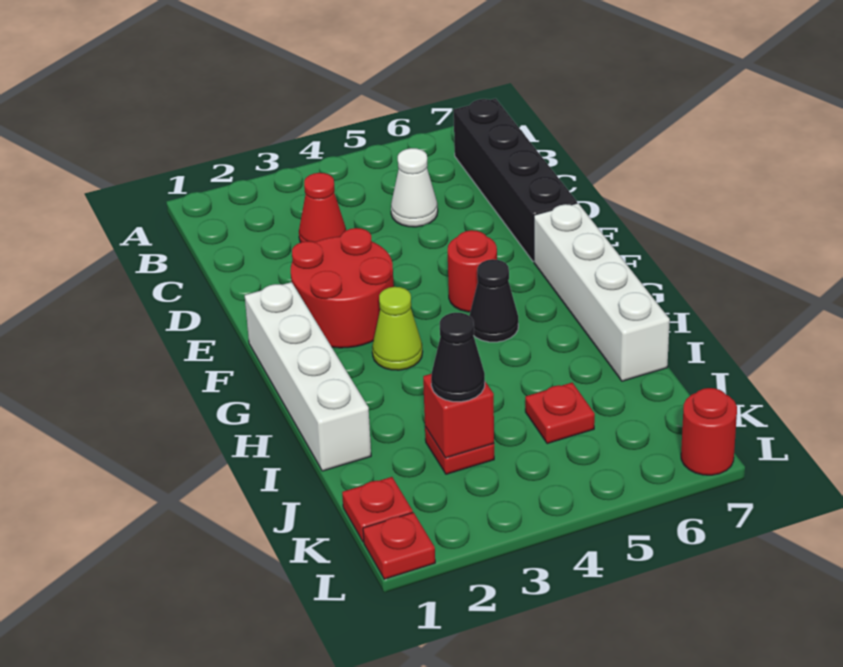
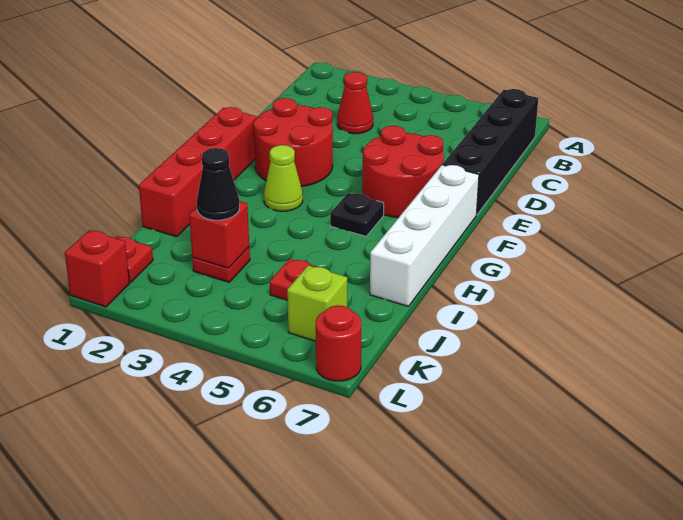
white 1x1 cone [391,148,438,227] -> none
white 1x4 brick [245,282,371,471] -> red 1x4 brick [139,107,257,237]
red 1x1 round brick [448,230,497,312] -> red 2x2 round brick [362,126,444,217]
black 1x1 cone [469,259,518,342] -> black 1x1 plate [330,193,384,236]
none -> lime 1x1 brick [287,266,347,341]
red 1x1 plate [363,512,435,579] -> red 1x1 brick [65,230,130,307]

